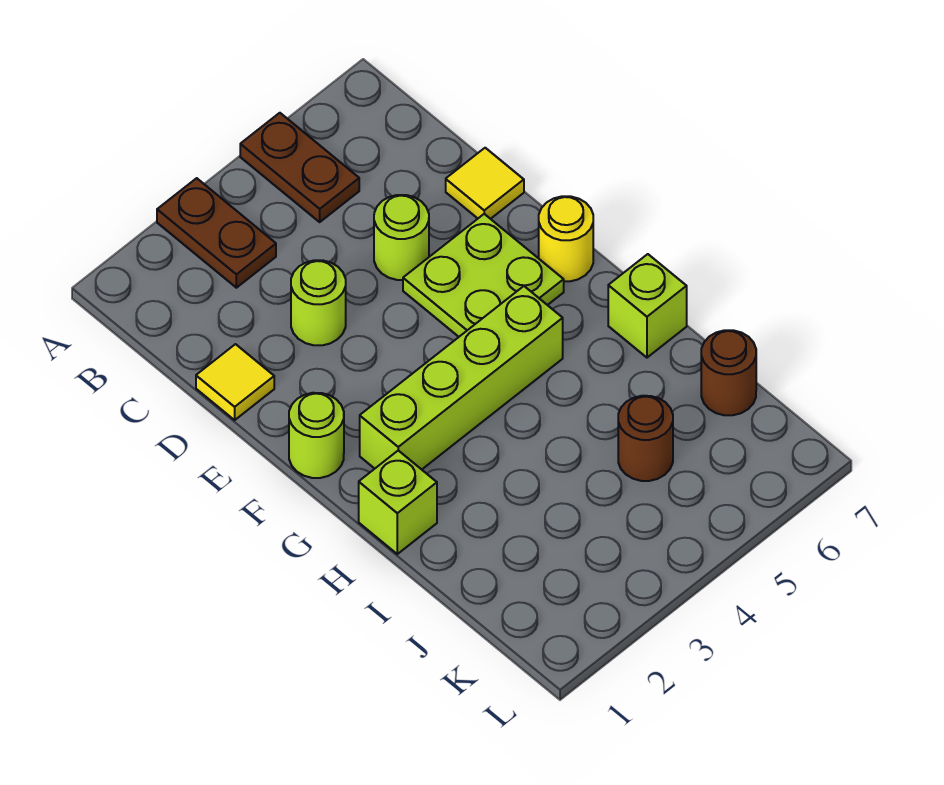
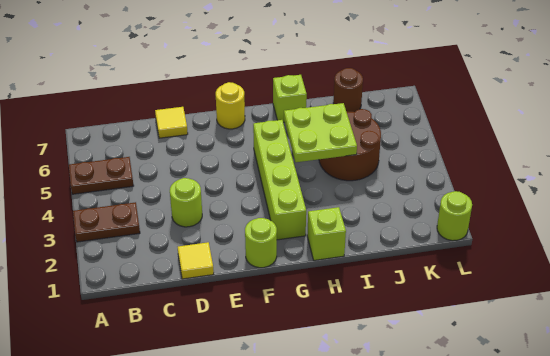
lime 1x1 round brick [374,195,429,280] -> lime 1x1 round brick moved to [437,191,472,241]
lime 2x2 plate [403,214,564,337] -> lime 2x2 plate moved to [284,103,357,162]
brown 1x1 round brick [618,396,673,481] -> brown 2x2 round brick [319,109,381,181]

